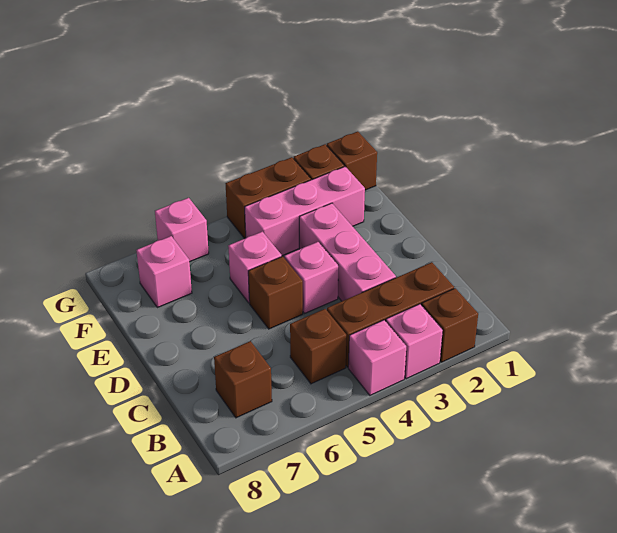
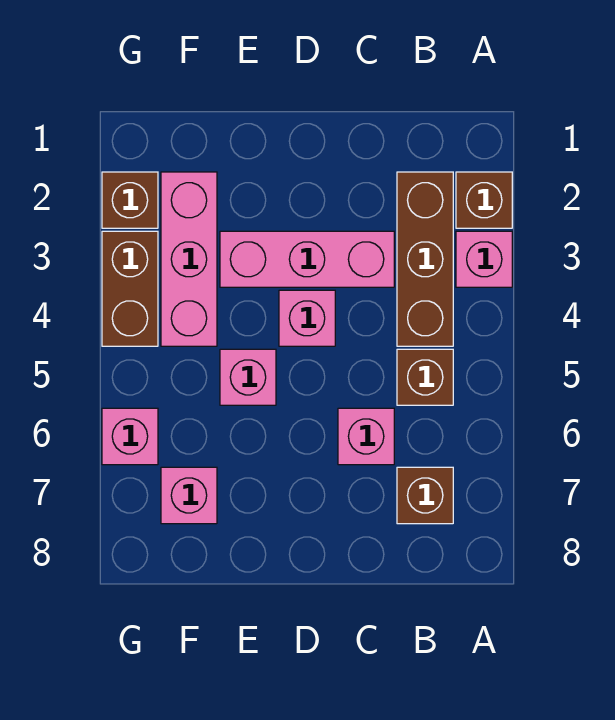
pink 1x1 brick [348,320,406,395] -> pink 1x1 brick moved to [338,408,394,465]
brown 1x1 brick [248,256,303,329] -> none
brown 1x1 brick [327,132,377,190] -> none

